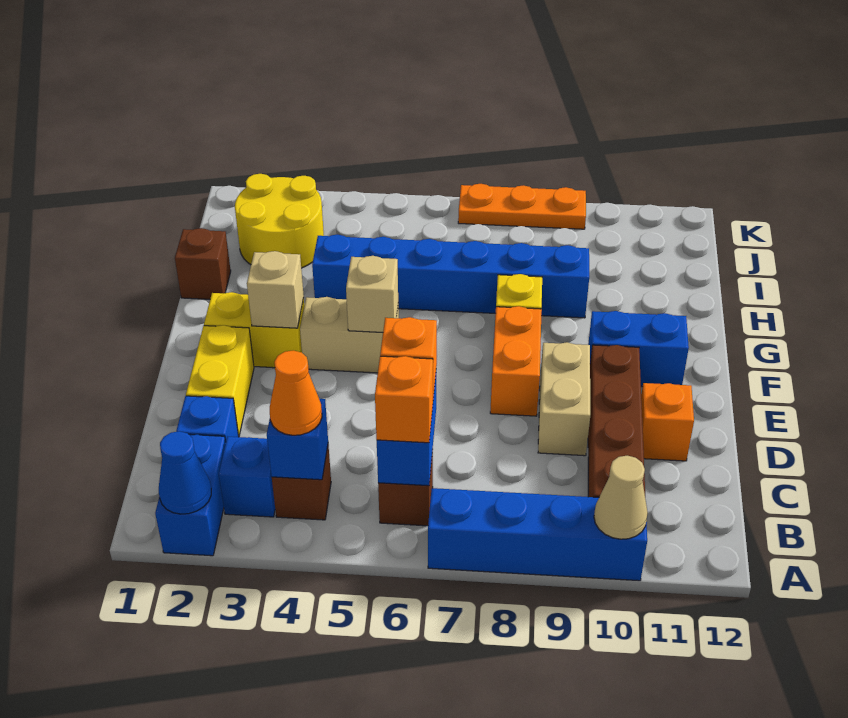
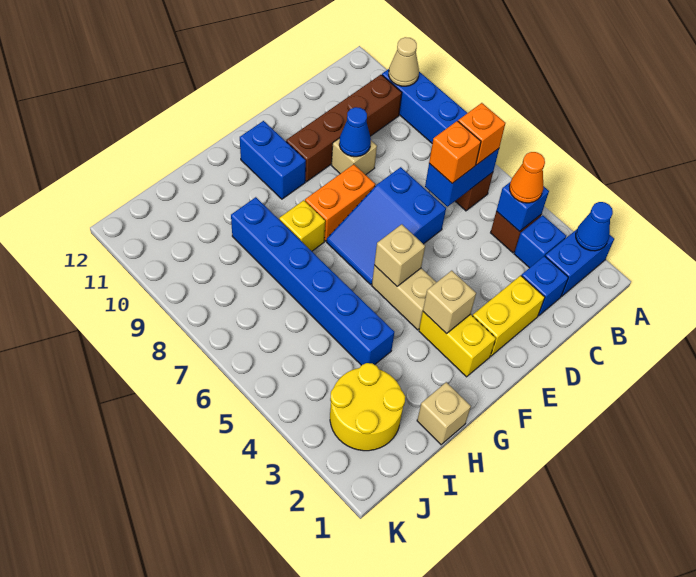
none -> blue 2x3 slope [327,167,446,284]
tan 1x2 brick [538,342,590,456] -> tan 1x1 brick [332,138,377,175]
none -> blue 1x1 cone [339,107,371,157]
orange 1x1 brick [641,383,694,461] -> none
brown 1x1 brick [175,228,231,299] -> tan 1x1 brick [417,382,471,445]
orange 1x3 plate [458,184,586,229] -> none

